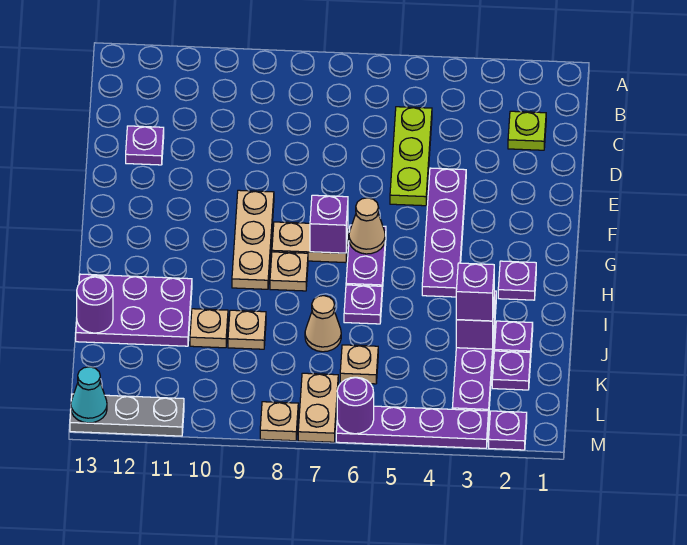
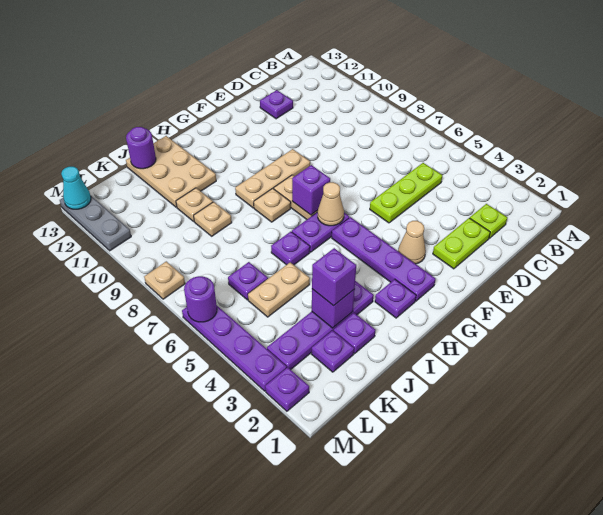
none -> lime 1x2 plate [433,218,490,269]
purple 1x4 plate [422,168,466,297] -> purple 1x4 plate turned to [332,217,435,301]
purple 2x3 plate [76,274,192,346] -> tan 2x3 plate [126,136,216,207]
tan 1x1 cone [305,296,341,352] -> tan 1x1 cone moved to [398,221,426,264]
tan 1x1 plate [340,345,378,384] -> purple 1x1 plate [228,262,268,300]
tan 1x2 plate [298,373,338,442] -> tan 1x2 plate moved to [248,262,310,317]

